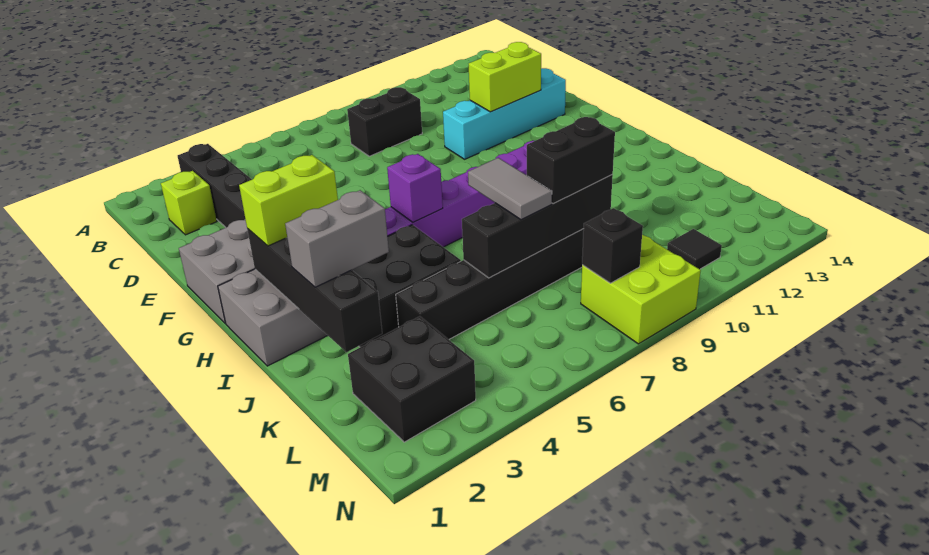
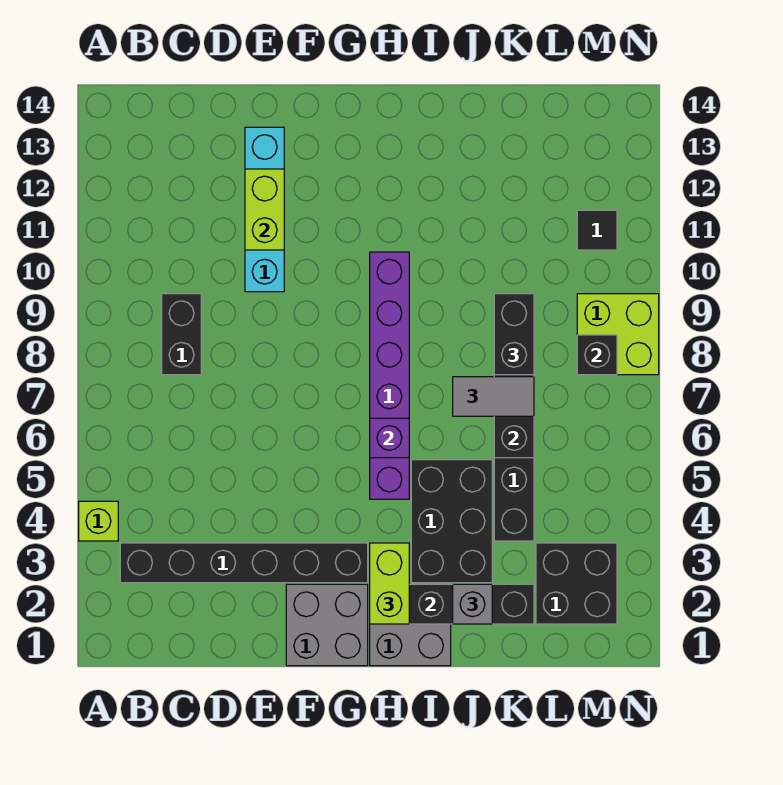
lime 1x1 brick [161,171,217,235] -> lime 1x1 brick moved to [79,501,118,541]
grey 1x2 brick [285,190,389,287] -> grey 1x1 brick [453,584,492,624]

